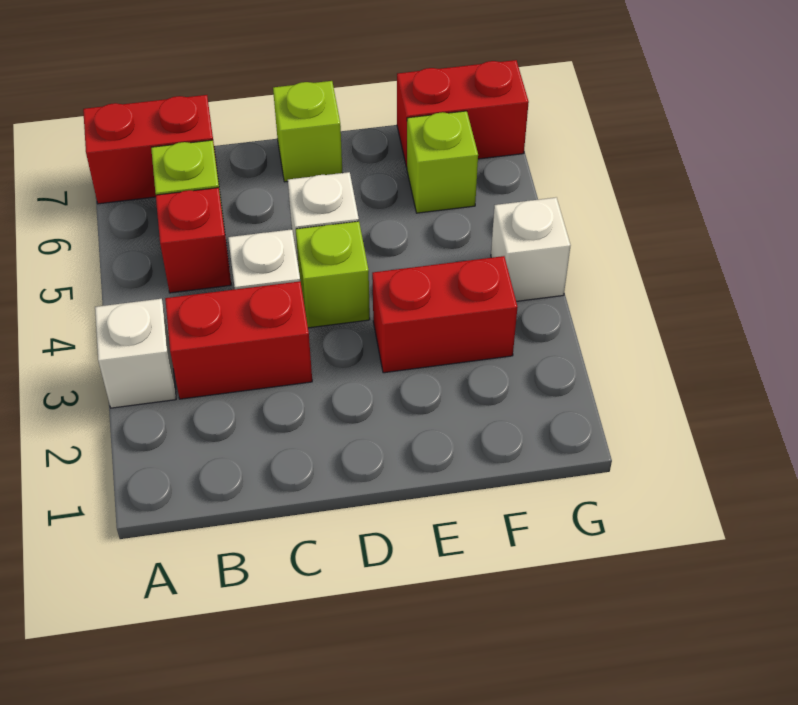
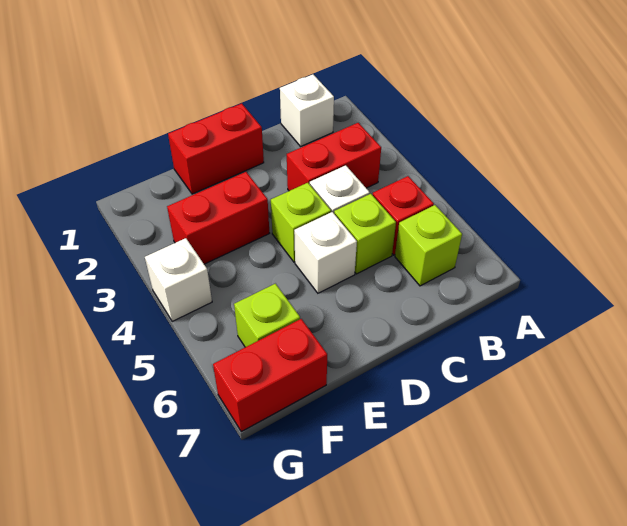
white 1x1 brick [95,299,176,408] -> white 1x1 brick moved to [280,74,334,146]
red 1x2 brick [83,95,217,204] -> red 1x2 brick moved to [168,103,264,194]
lime 1x1 brick [273,81,342,182] -> lime 1x1 brick moved to [334,194,396,274]

